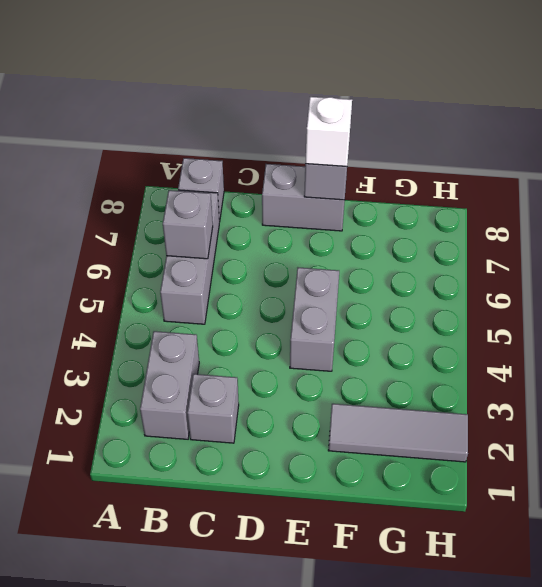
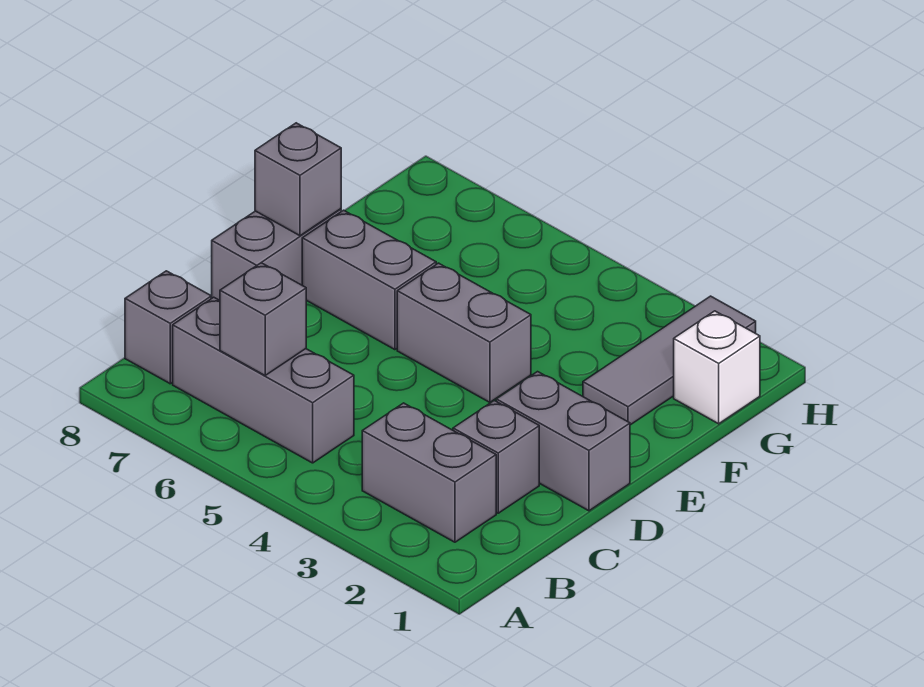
none -> grey 1x2 brick [496,372,630,511]
none -> grey 1x2 brick [302,210,436,350]
white 1x1 brick [305,97,352,167] -> white 1x1 brick moved to [674,311,760,424]

